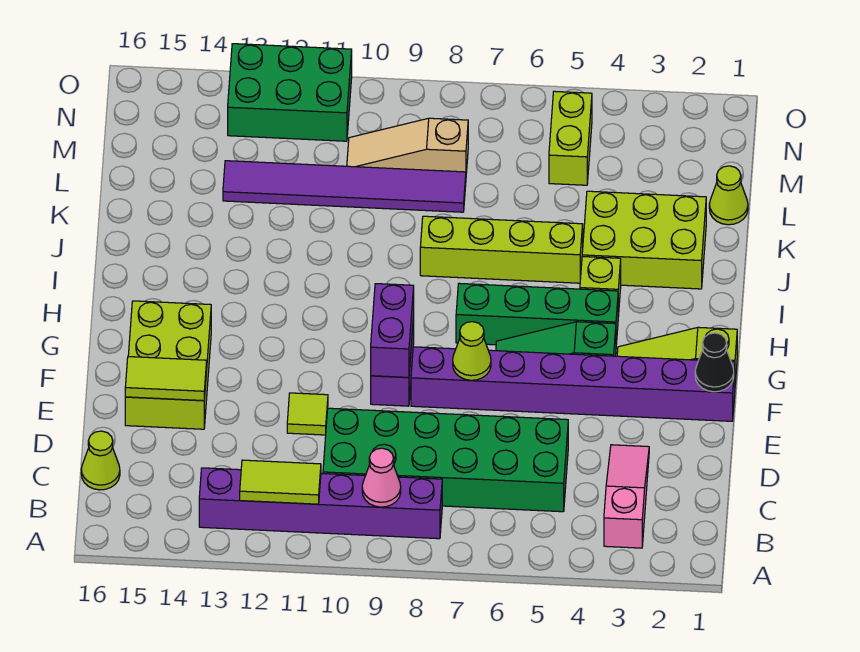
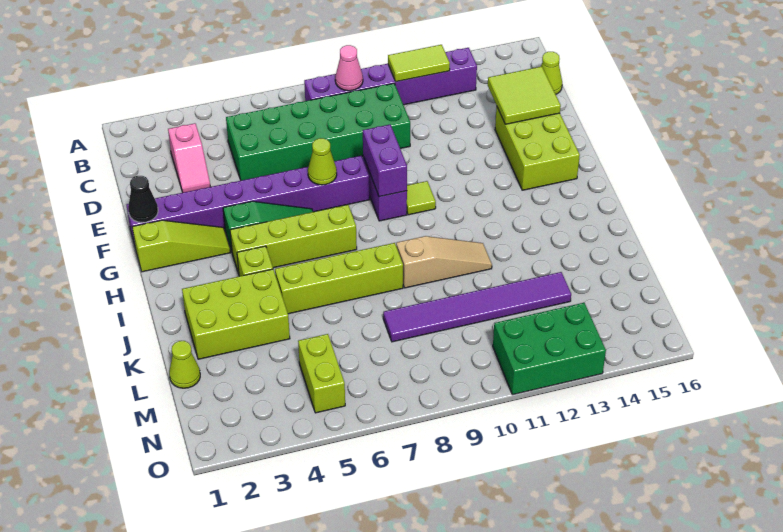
pink 1x3 slope [604,445,649,548] -> pink 1x2 slope [168,123,210,193]
lime 1x1 tile [287,393,328,435] -> lime 1x1 tile moved to [407,181,436,215]
lime 1x2 tile [125,357,207,401] -> lime 2x2 tile [488,67,561,124]
green 1x4 brick [456,283,618,345] -> lime 1x4 brick [230,205,357,274]
tan 1x3 slope [347,118,468,173] -> tan 1x3 slope moved to [396,236,492,288]

